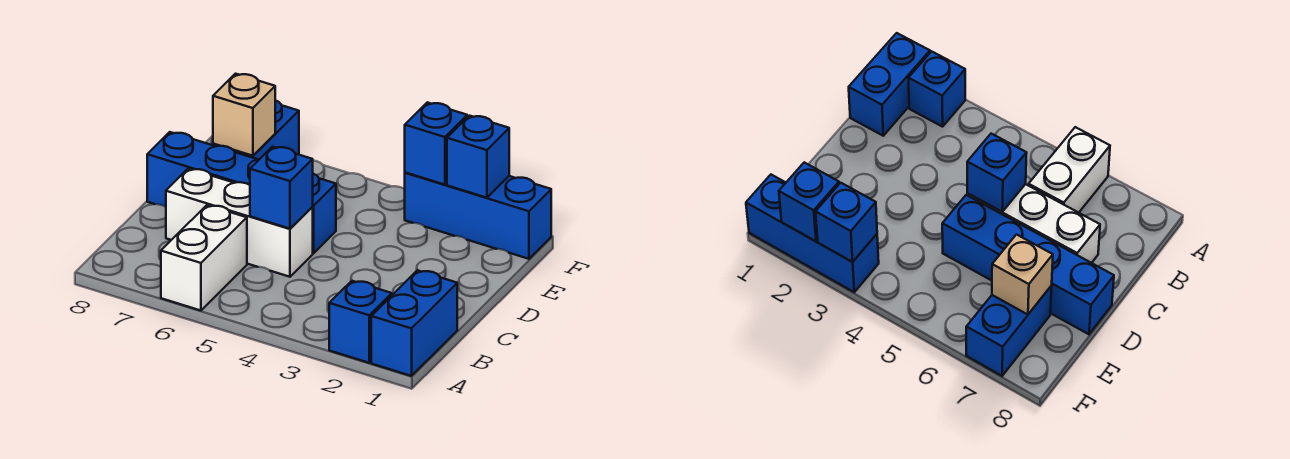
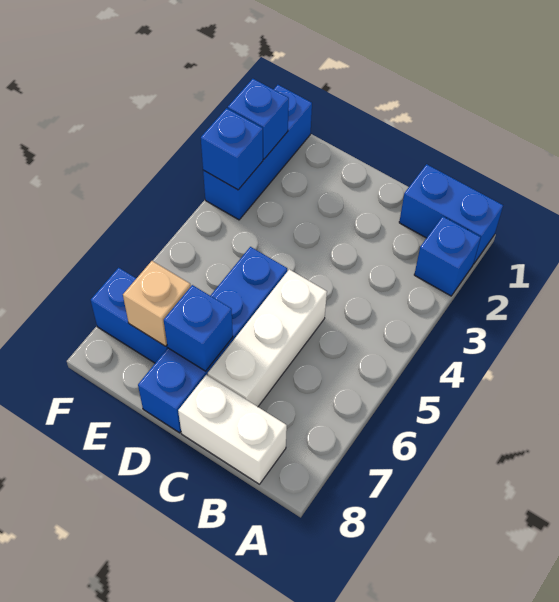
white 1x2 brick [161,205,247,311] -> white 1x2 brick moved to [178,375,287,484]
blue 1x1 brick [250,147,313,229] -> blue 1x1 brick moved to [164,285,233,371]

